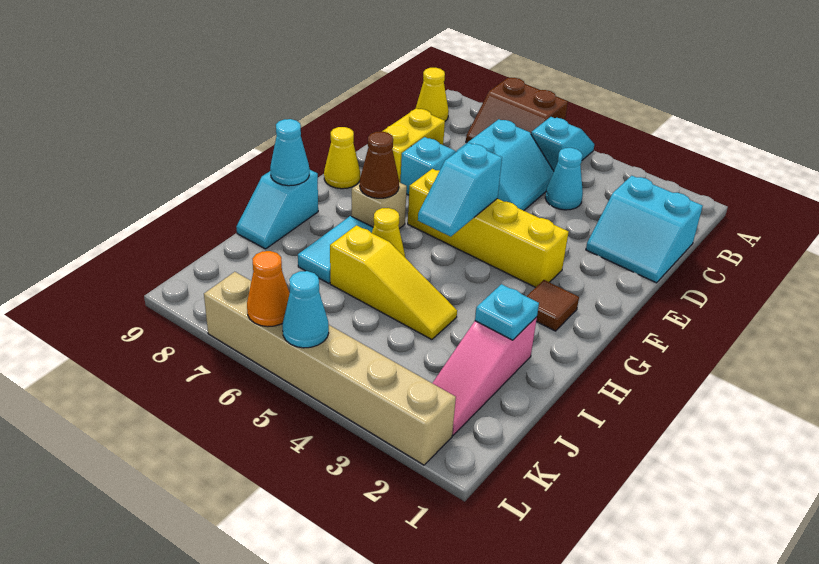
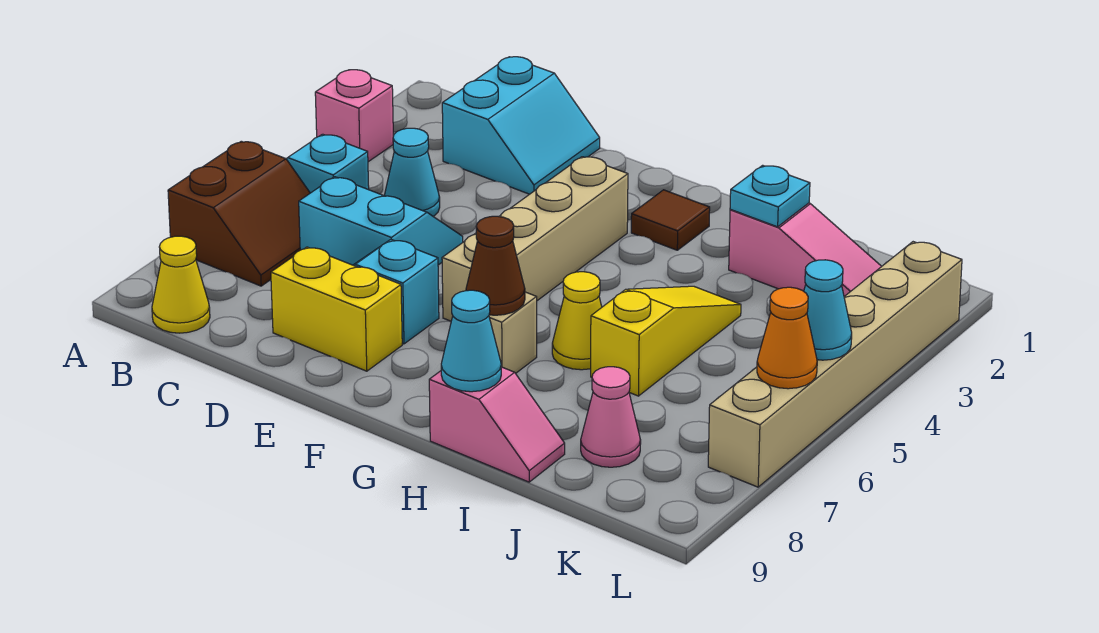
none -> pink 1x1 brick [315,70,393,162]
yellow 1x4 brick [408,169,569,287] -> tan 1x4 brick [442,157,628,321]
cyan 1x2 slope [418,143,502,237] -> none
yellow 1x1 cone [324,127,360,189] -> none
cyan 1x2 tile [298,216,373,283] -> none
cyan 1x2 slope [237,169,318,249] -> pink 1x2 slope [429,367,565,482]
none -> pink 1x1 cone [581,367,641,467]

